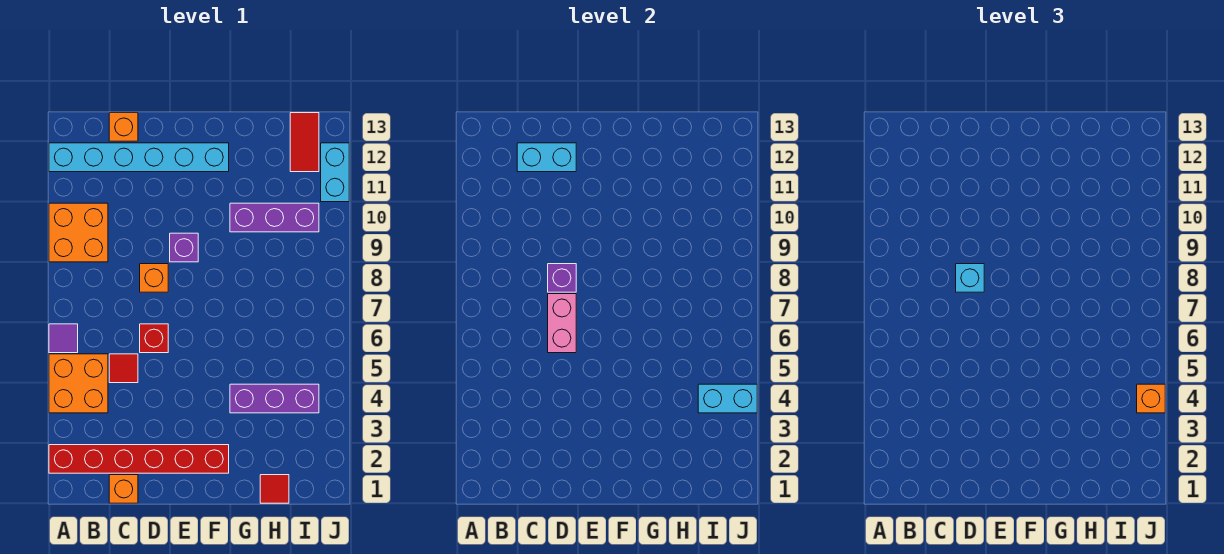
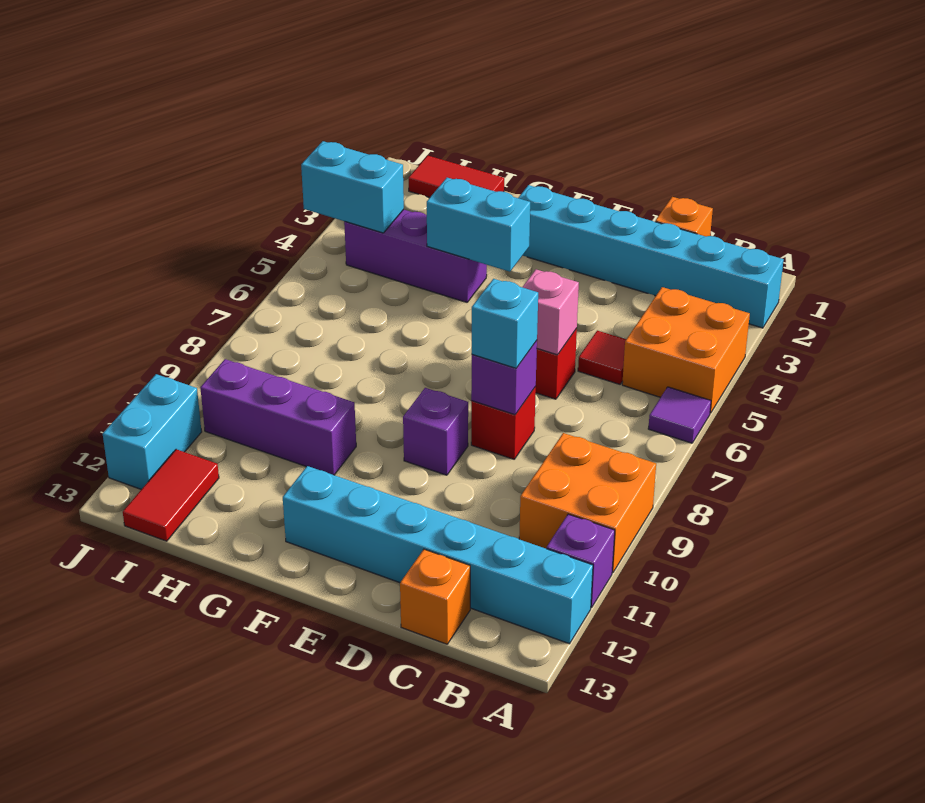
red 1x6 brick [49,445,229,473] -> cyan 1x6 brick [518,185,784,328]
none -> purple 1x1 brick [547,514,615,608]
cyan 1x2 brick [517,143,576,172] -> cyan 1x2 brick moved to [427,178,530,272]
pink 1x2 brick [548,294,576,353] -> pink 1x1 brick [523,269,579,355]
orange 1x1 brick [140,264,168,292] -> red 1x1 brick [471,387,536,459]
red 1x1 tile [260,475,289,503] -> red 1x2 tile [408,156,504,197]
orange 1x1 brick [1137,384,1165,413] -> none

